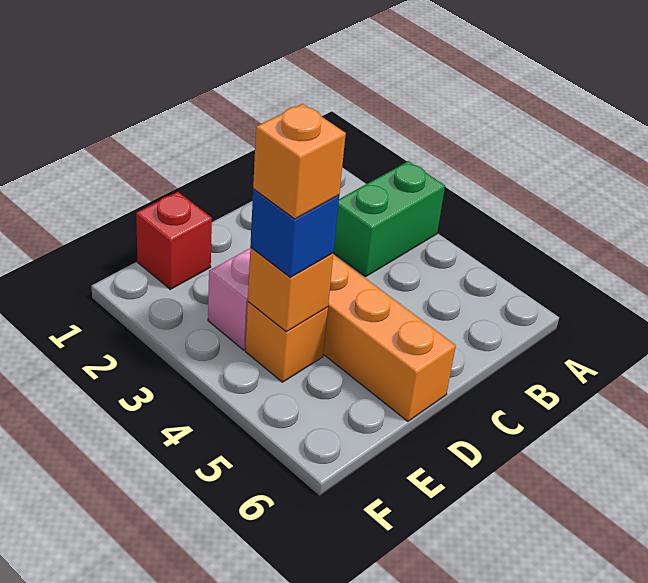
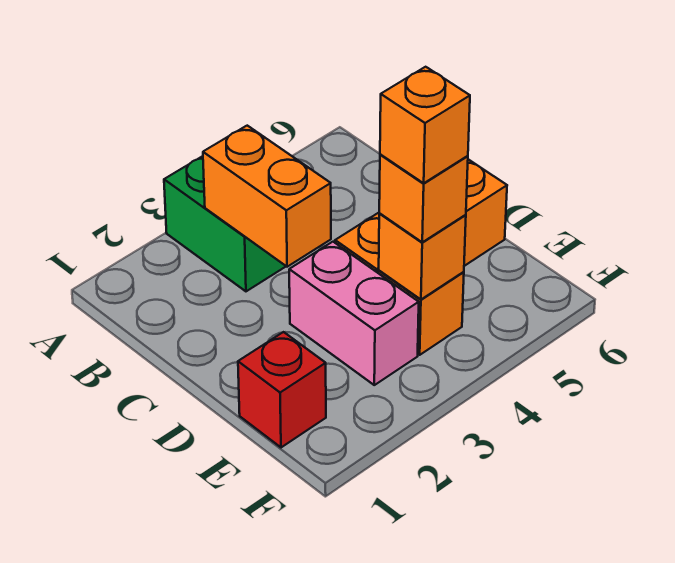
none -> orange 1x2 brick [203,126,331,267]
blue 1x1 brick [250,189,339,277] -> orange 1x1 brick [379,154,468,242]

